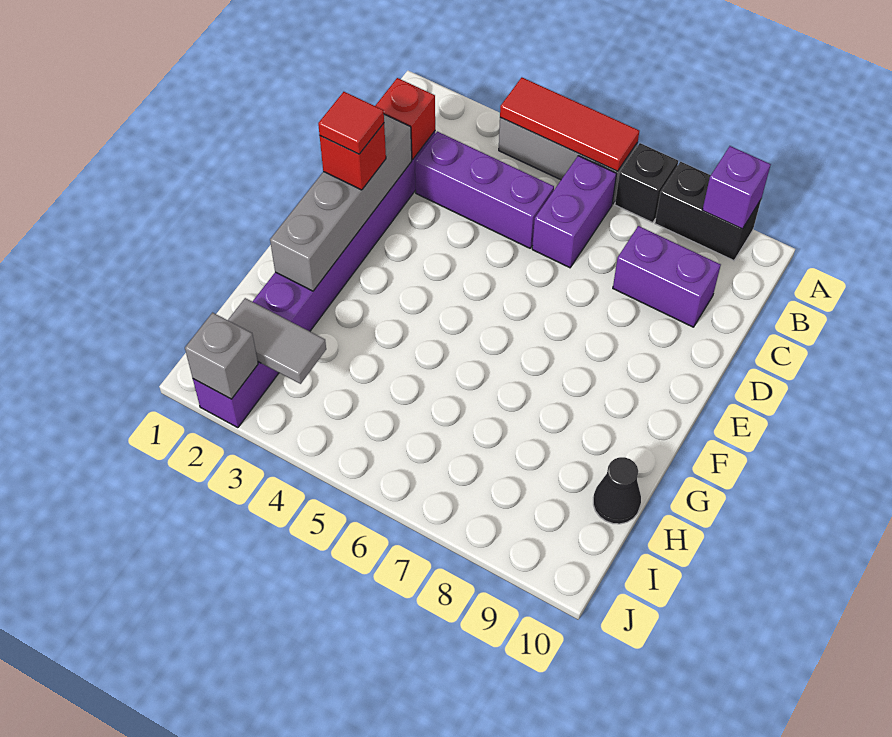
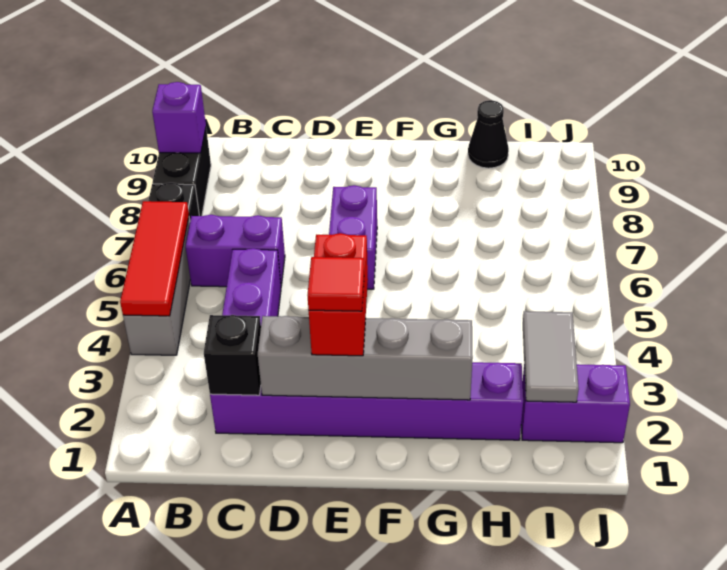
red 1x1 brick [375,78,435,159] -> black 1x1 brick [204,315,261,395]
purple 1x2 brick [613,226,721,327] -> purple 1x2 brick moved to [329,185,377,289]
red 1x1 brick [320,123,386,190] -> red 1x2 brick [309,233,368,356]
grey 1x1 brick [185,313,258,399] -> none

